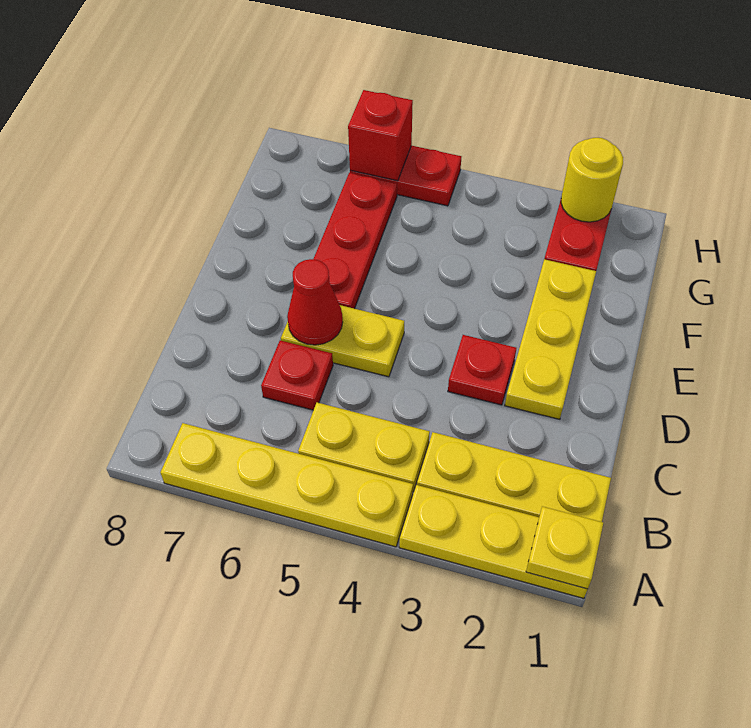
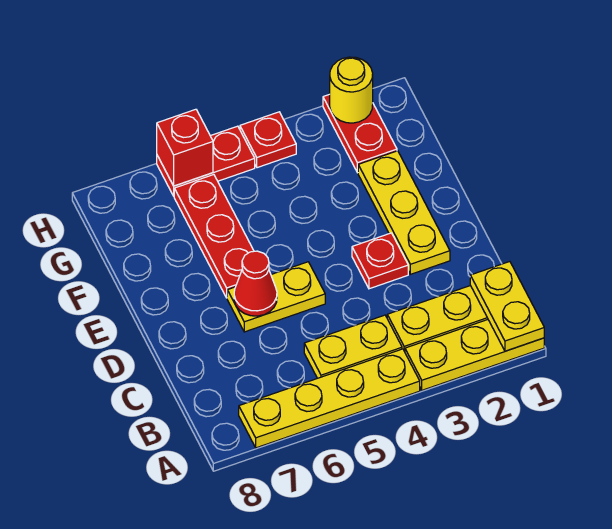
yellow 1x1 plate [526,506,603,589] -> yellow 1x2 plate [470,262,544,351]
red 1x1 plate [261,340,333,410] -> red 1x1 plate moved to [240,112,296,168]

